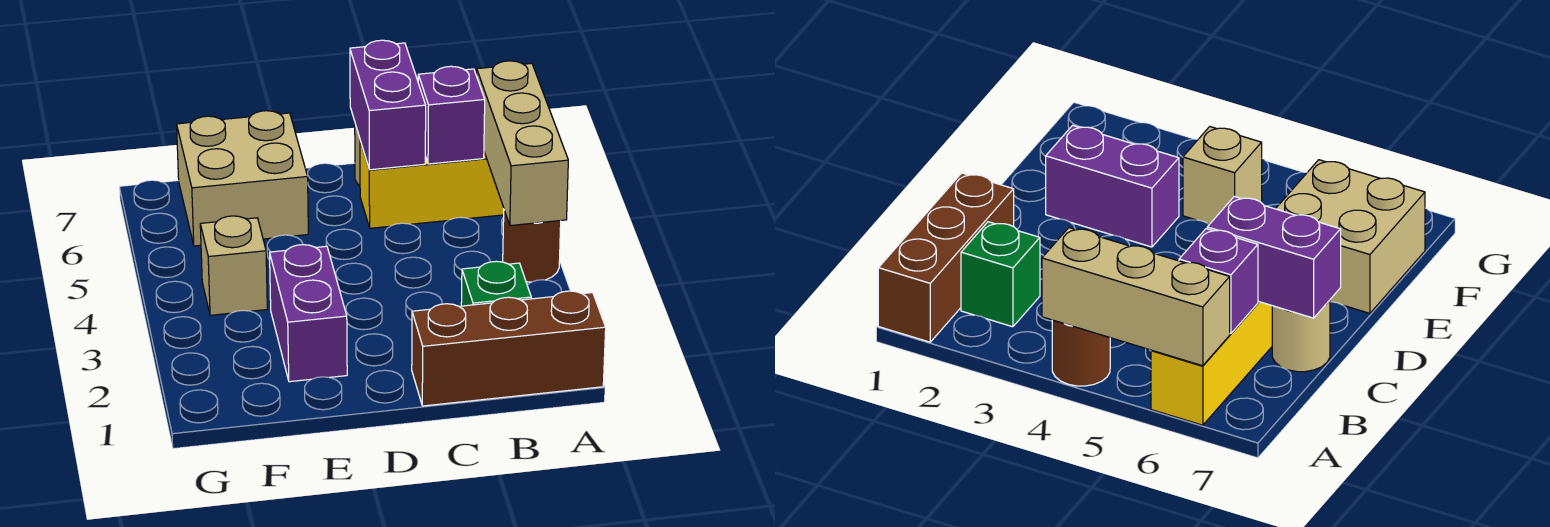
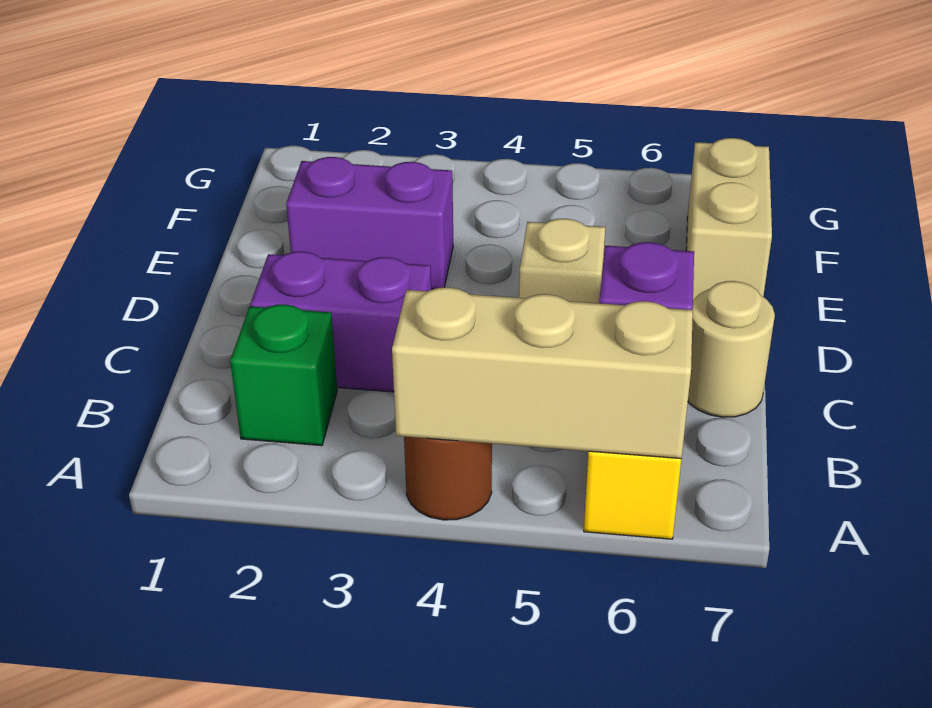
brown 1x3 brick [412,291,606,406] -> none
purple 1x2 brick [350,40,426,170] -> purple 1x2 brick moved to [250,251,431,392]
tan 2x2 brick [177,111,308,246] -> tan 1x2 brick [686,138,772,300]
tan 1x1 brick [200,216,267,315] -> tan 1x1 brick moved to [519,219,605,303]

